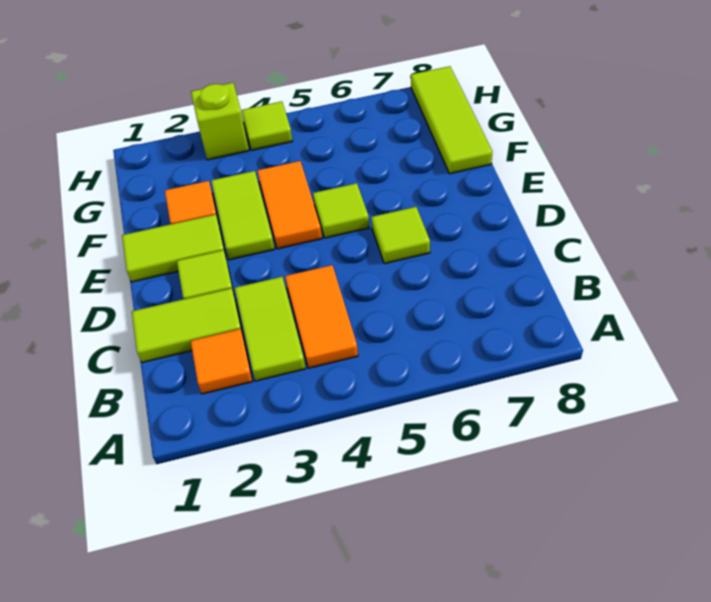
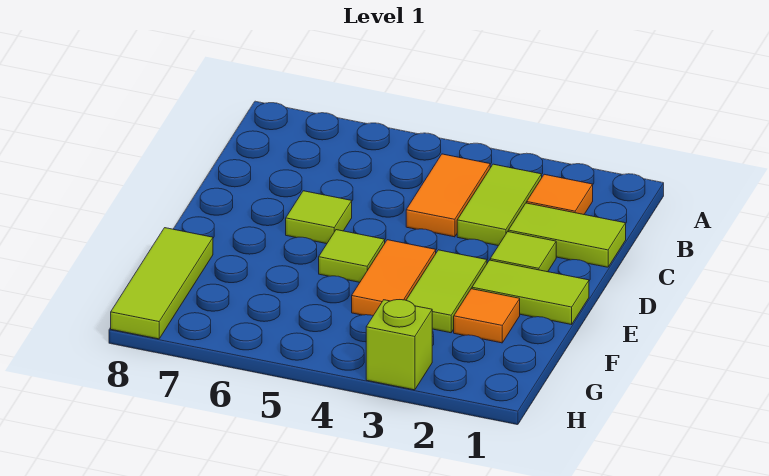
lime 1x1 tile [241,101,292,150] -> none

